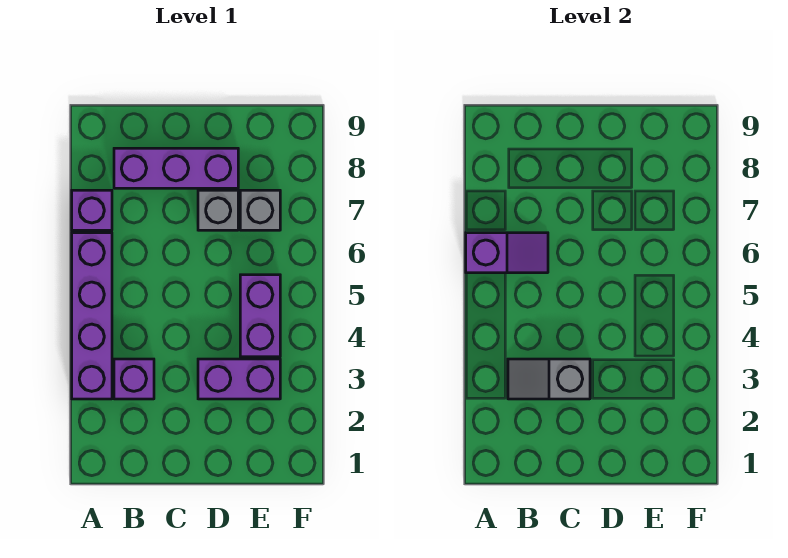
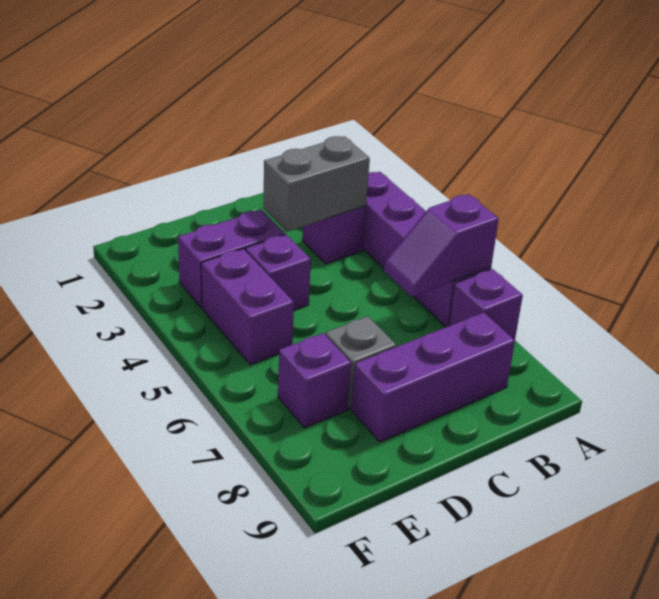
grey 1x2 slope [508,359,590,399] -> grey 1x2 brick [263,136,370,232]
none -> purple 1x1 brick [245,234,311,310]
grey 1x1 brick [240,190,280,230] -> purple 1x1 brick [278,333,351,428]

